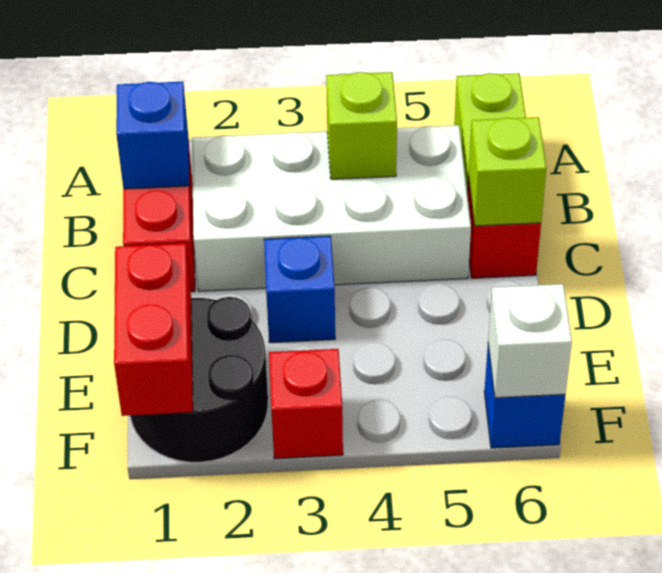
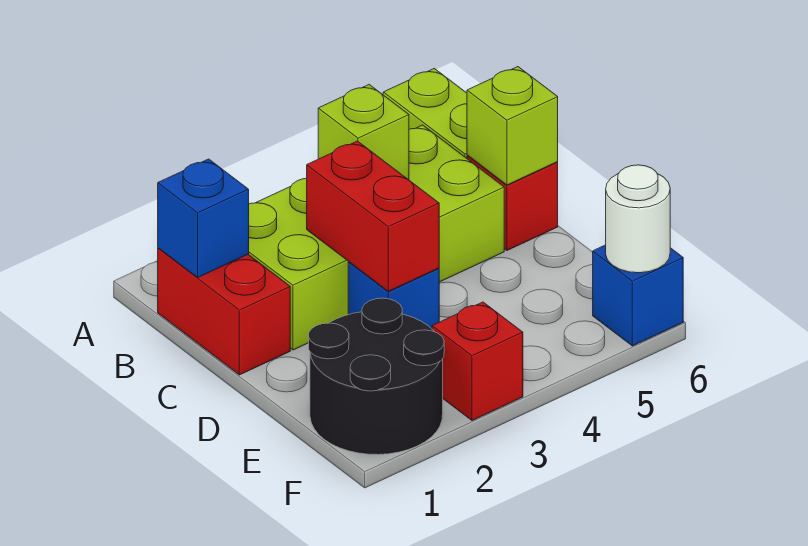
white 2x4 brick [192,125,471,291] -> lime 2x4 brick [248,125,504,350]
red 1x2 brick [114,243,193,416] -> red 1x2 brick moved to [307,141,439,291]
white 1x1 brick [488,284,572,398] -> white 1x1 round brick [606,165,670,273]

